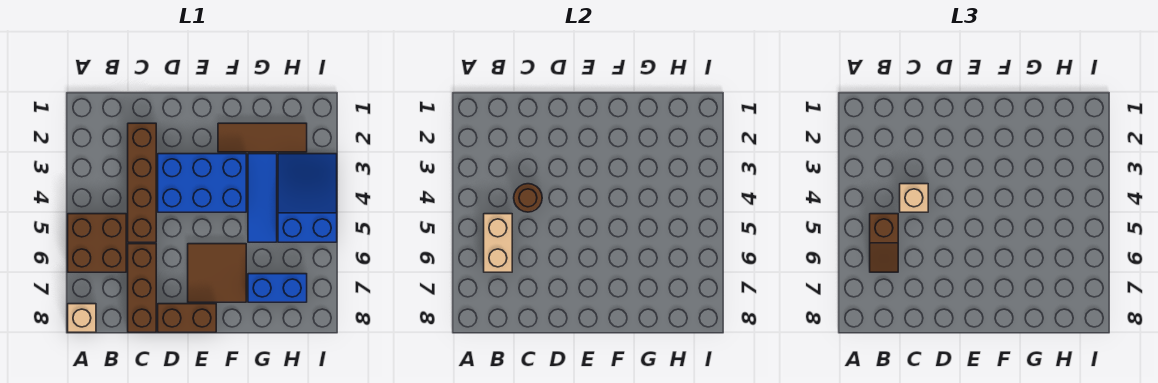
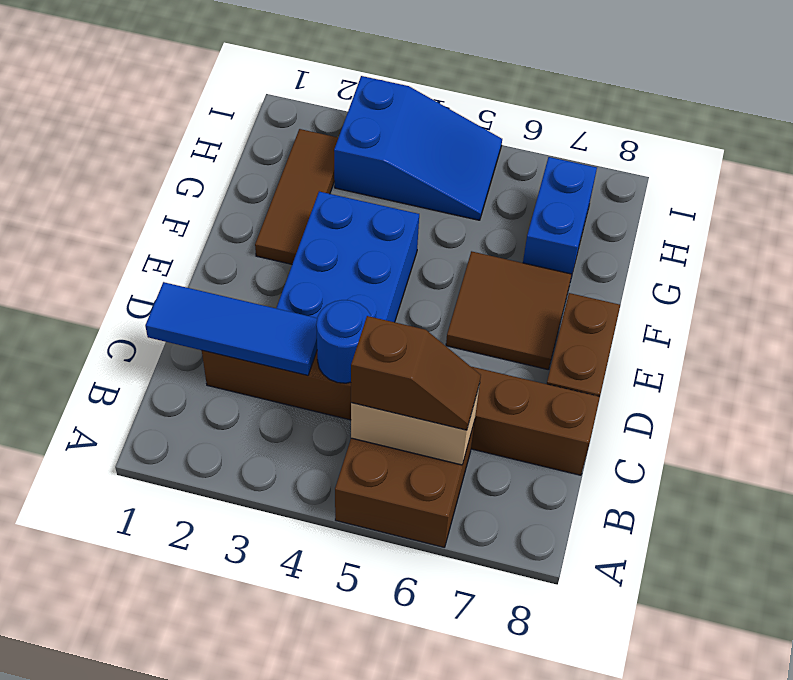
tan 1x1 brick [68,304,96,332] -> none
brown 1x1 round brick [514,184,542,212] -> blue 1x1 round brick [316,300,371,383]
tan 1x1 brick [900,184,928,212] -> none
blue 1x3 tile [248,154,277,242] -> blue 1x3 tile moved to [145,282,317,376]
blue 2x3 slope [278,154,337,242] -> blue 2x3 slope turned to [334,76,502,220]

